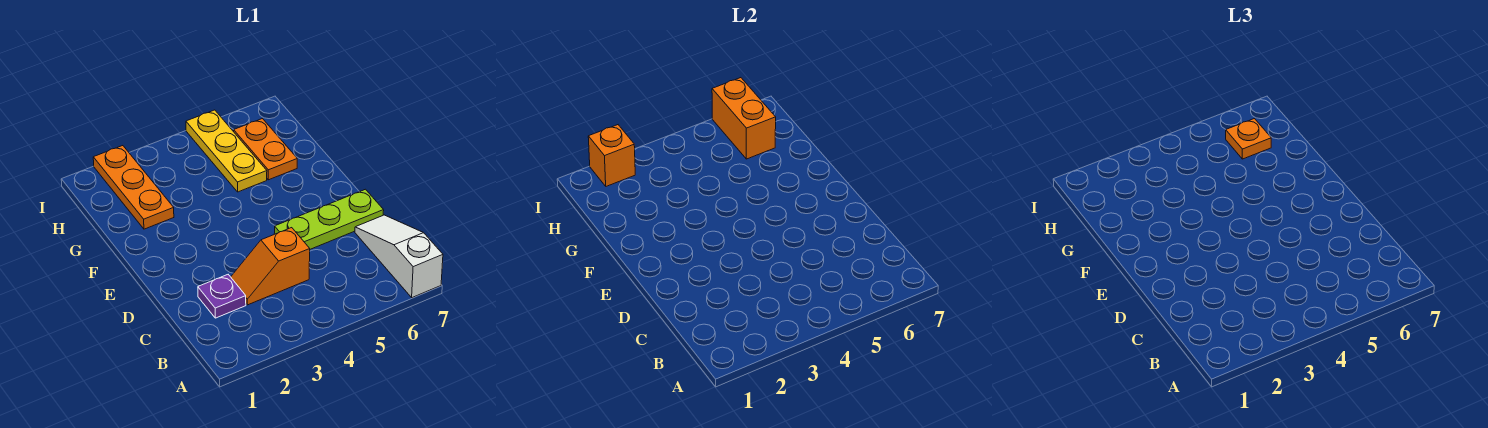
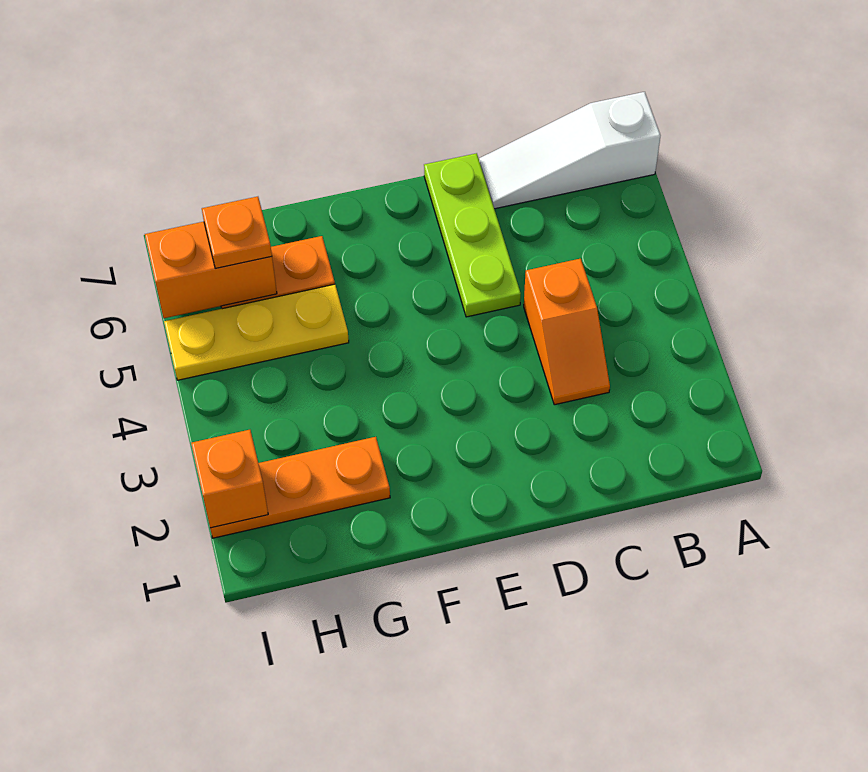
purple 1x1 plate [198,275,246,318] -> none

